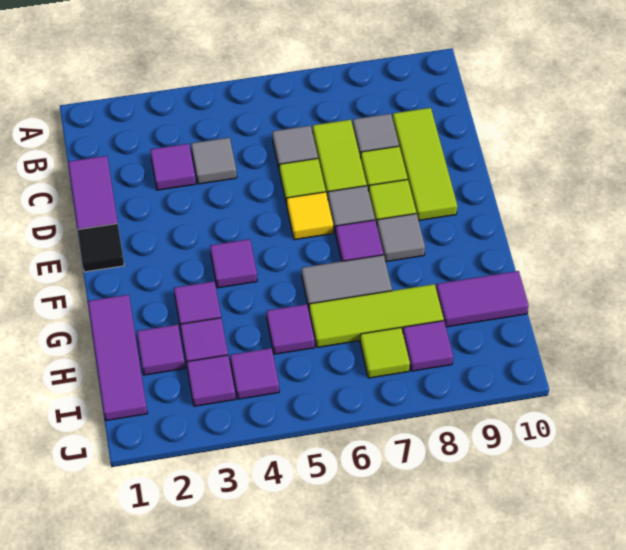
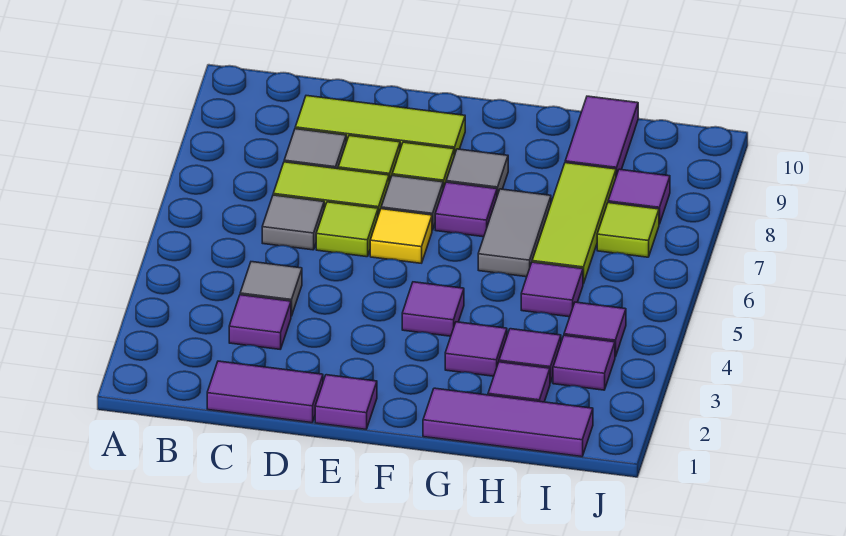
black 1x1 tile [78,224,124,272] -> purple 1x1 tile [315,375,377,429]

